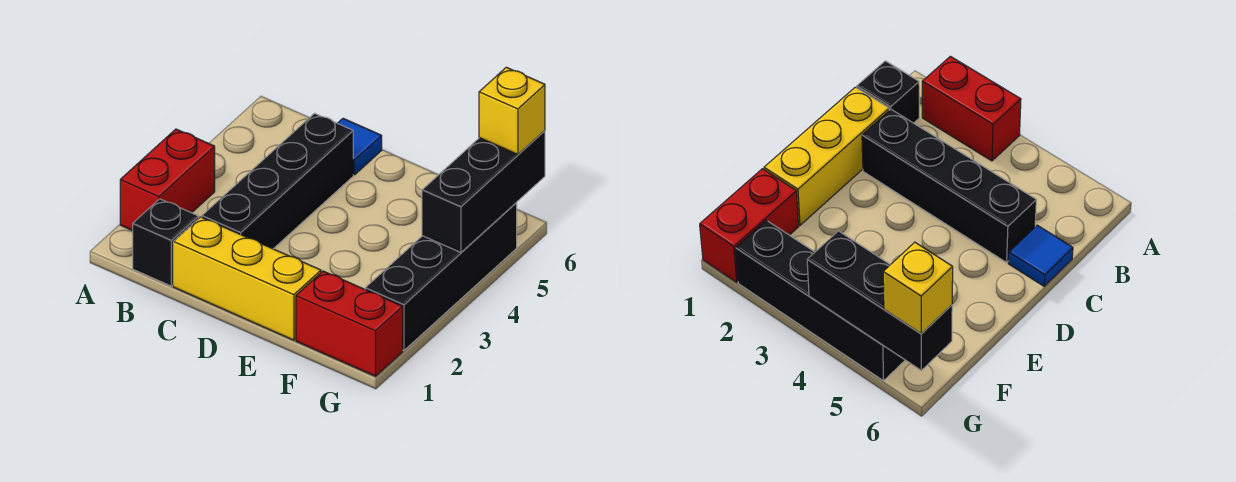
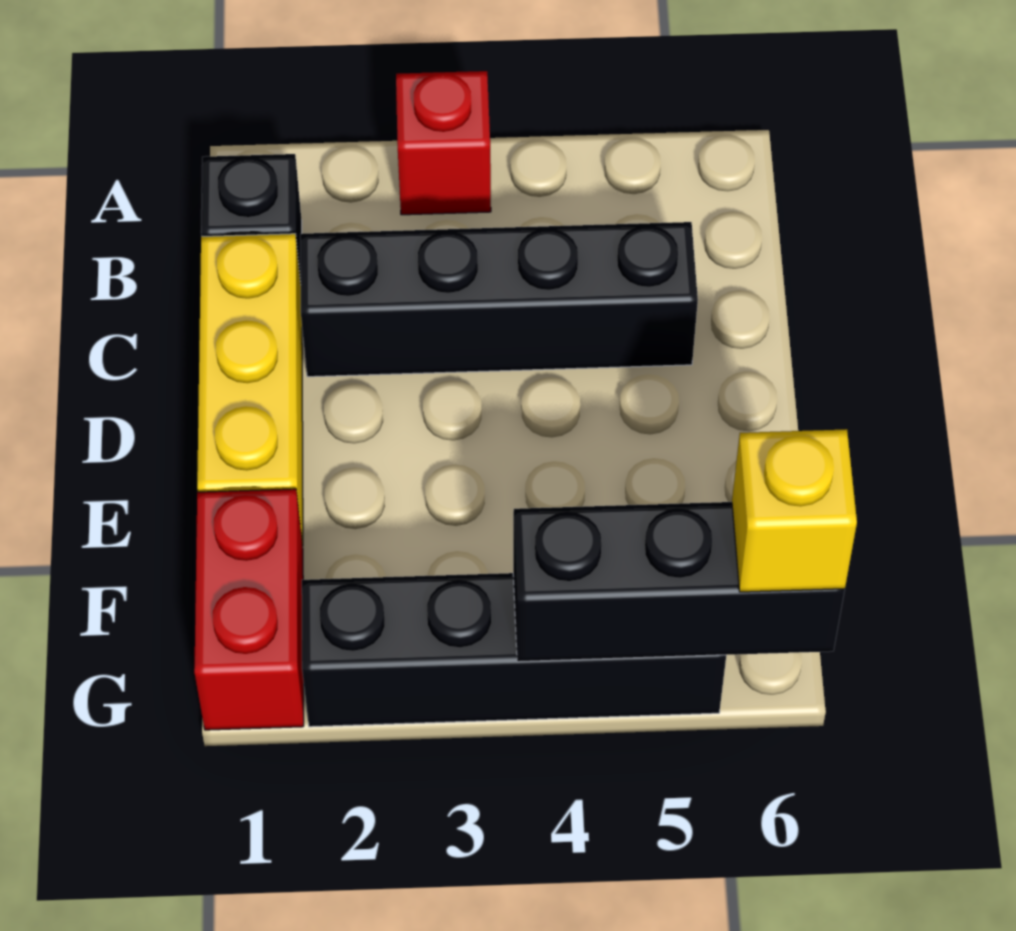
red 1x2 brick [120,129,215,231] -> red 1x1 brick [396,71,491,215]
blue 1x1 tile [337,118,382,175] -> none

